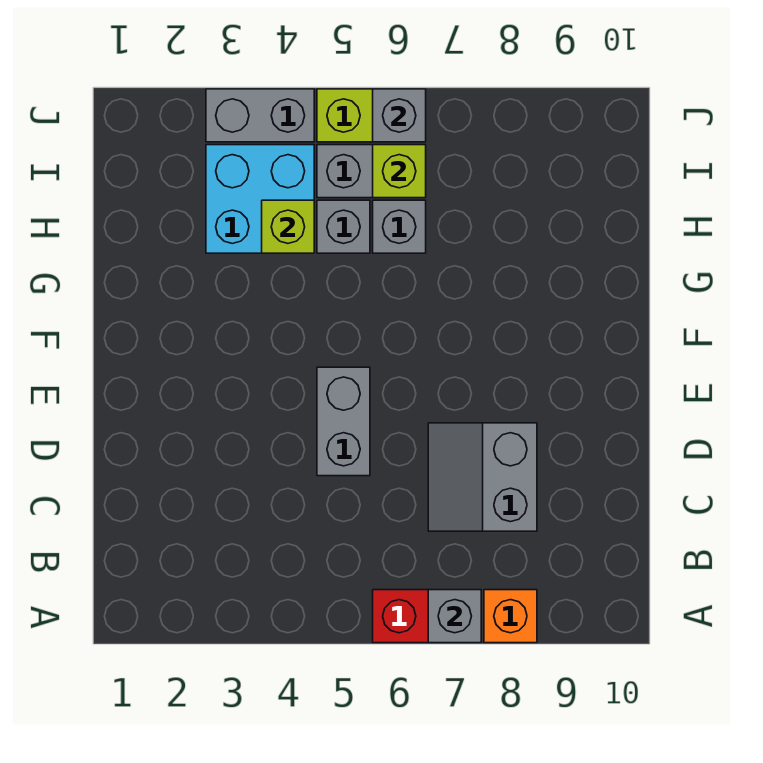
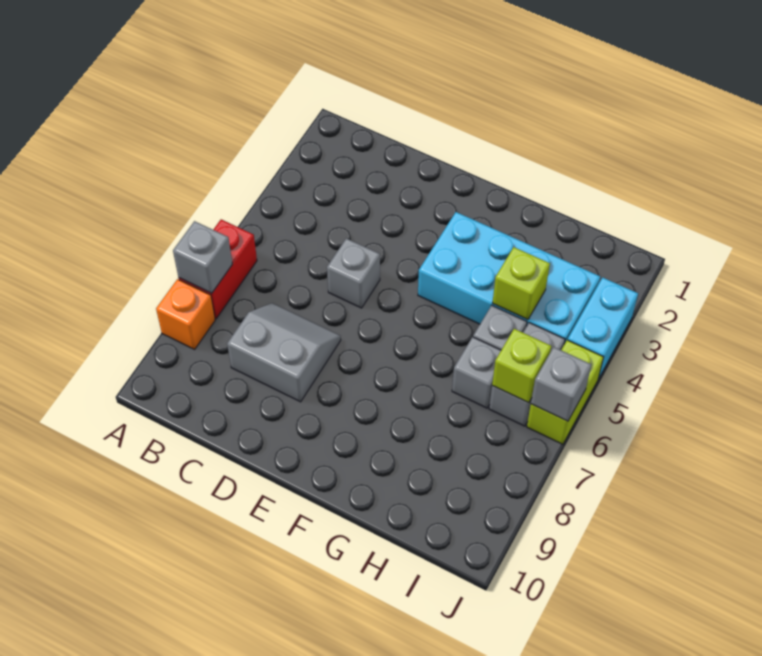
grey 1x2 brick [317,367,370,476] -> grey 1x1 brick [327,238,380,308]
cyan 2x2 brick [206,145,314,253] -> cyan 2x4 brick [418,212,600,344]
grey 1x2 brick [206,89,314,142] -> cyan 1x2 brick [568,277,638,379]

